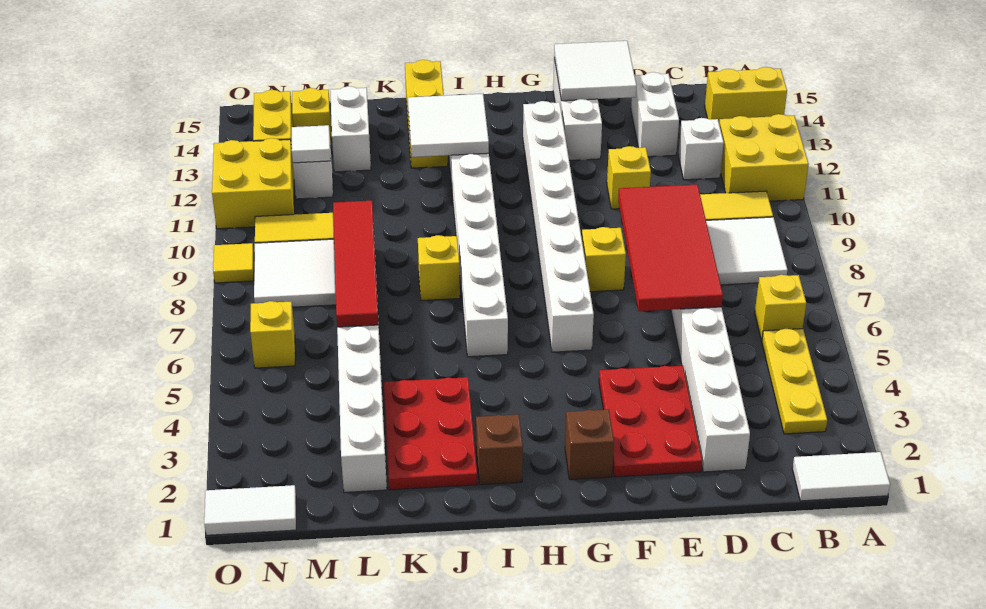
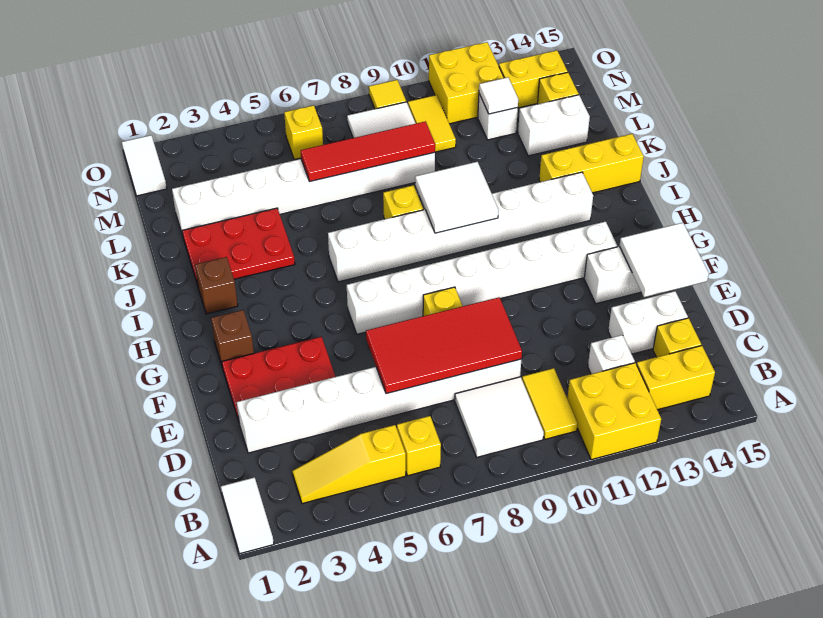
yellow 1x2 brick [705,67,787,122] -> yellow 1x2 brick turned to [637,346,715,410]
yellow 1x3 plate [762,329,827,434] -> yellow 1x3 slope [292,425,406,504]
yellow 1x1 brick [607,146,651,209] -> yellow 1x1 brick moved to [653,318,701,357]
white 2x2 tile [408,94,489,157] -> white 2x2 tile moved to [415,162,498,233]

